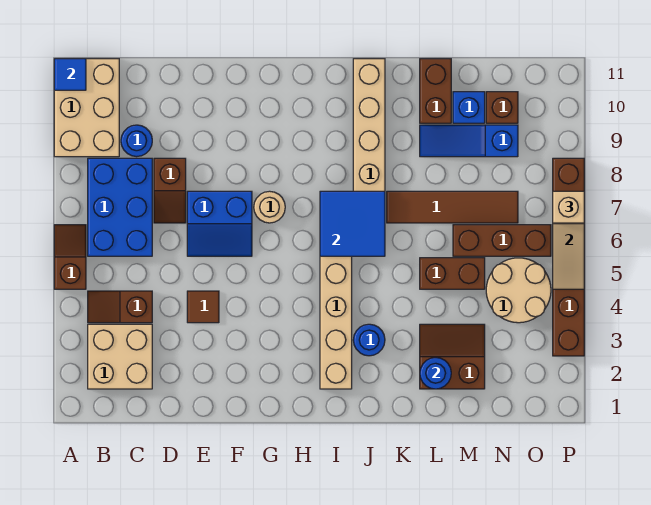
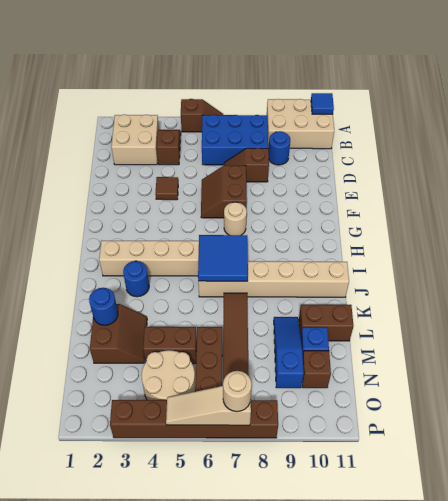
blue 2x2 slope [187,191,252,256] -> brown 2x2 slope [201,166,247,218]
brown 1x2 brick [420,258,485,289] -> brown 1x2 brick turned to [143,327,197,364]
tan 1x1 brick [553,191,584,223] -> tan 1x1 round brick [223,371,252,412]

